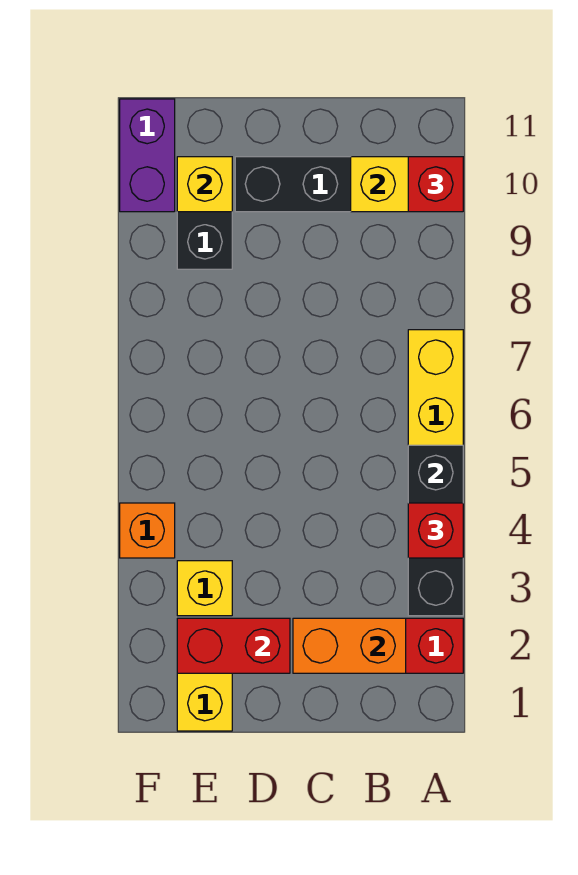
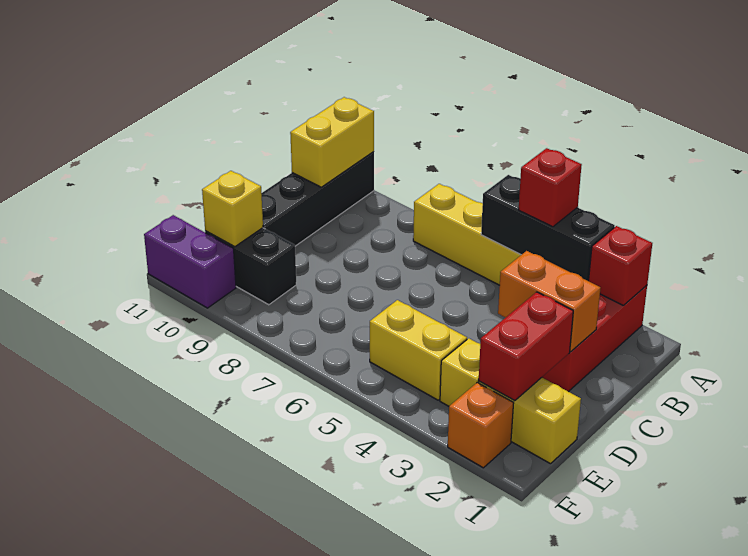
red 1x1 brick [408,157,463,212] -> red 1x1 brick moved to [589,226,652,306]
orange 1x2 brick [293,618,406,673] -> orange 1x2 brick turned to [498,251,601,352]
none -> yellow 1x2 brick [370,300,467,400]
orange 1x1 brick [120,503,175,558] -> orange 1x1 brick moved to [448,383,514,468]

